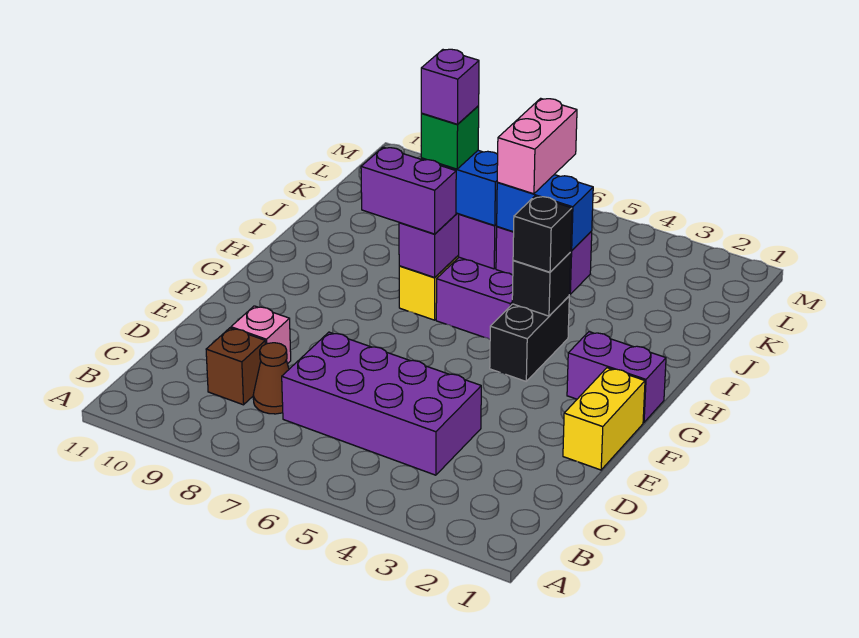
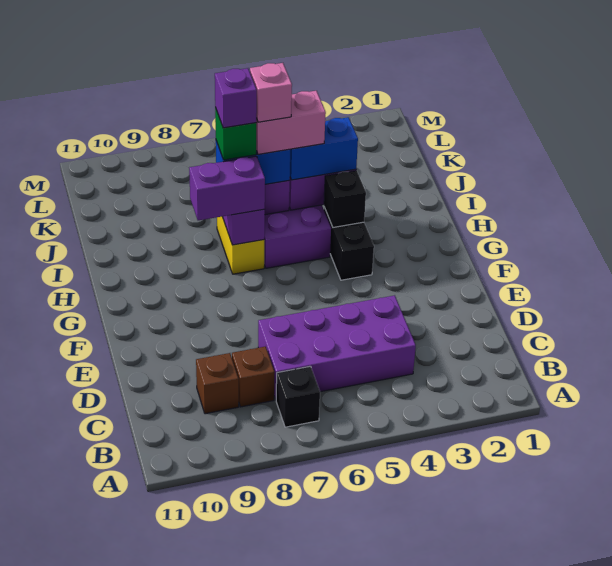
brown 1x1 cone [253,343,289,414] -> brown 1x1 brick [232,347,275,407]
pink 1x1 brick [231,306,291,364] -> pink 1x1 brick moved to [250,63,292,122]
yellow 1x2 brick [563,368,645,470] -> none
purple 1x2 brick [567,332,666,422] -> none
black 1x1 brick [513,196,572,272] -> black 1x1 brick moved to [276,366,320,427]
pink 1x2 brick [497,98,577,194] -> pink 1x2 brick turned to [256,91,326,154]

